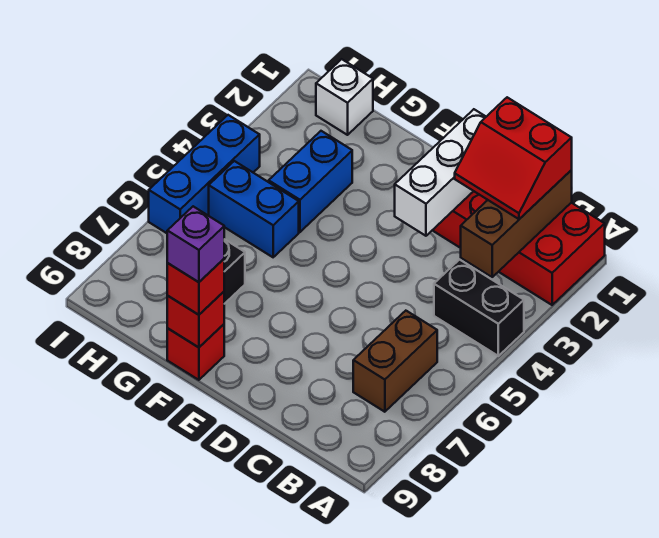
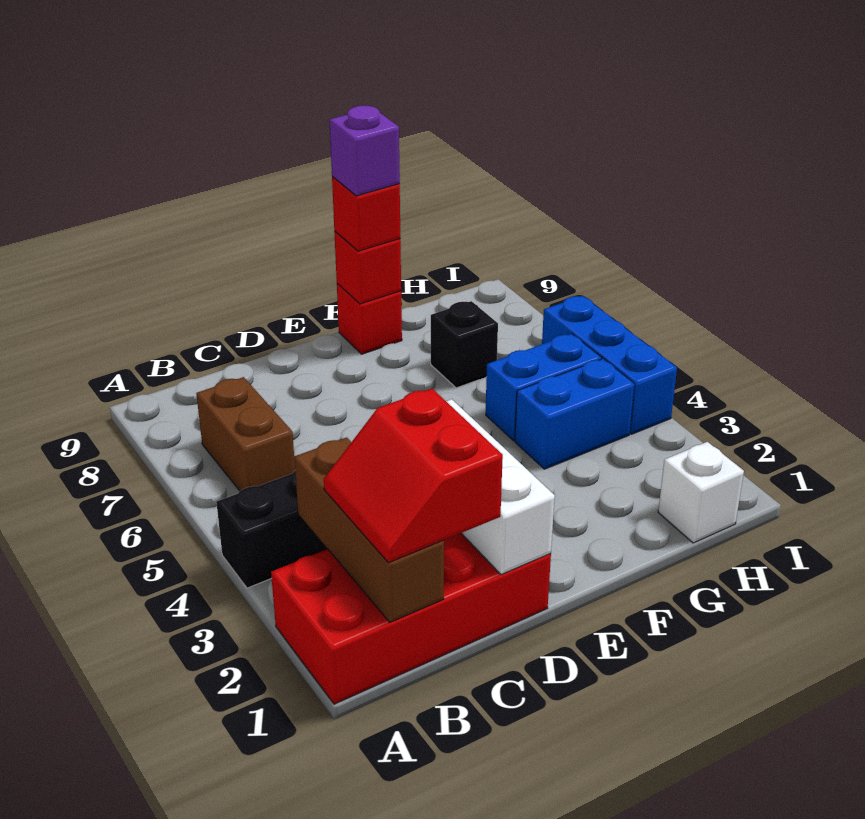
red 2x2 slope [455,97,572,219] -> red 2x2 slope turned to [324,389,503,563]
blue 1x2 brick [269,131,352,232] -> blue 1x2 brick turned to [515,359,634,469]

